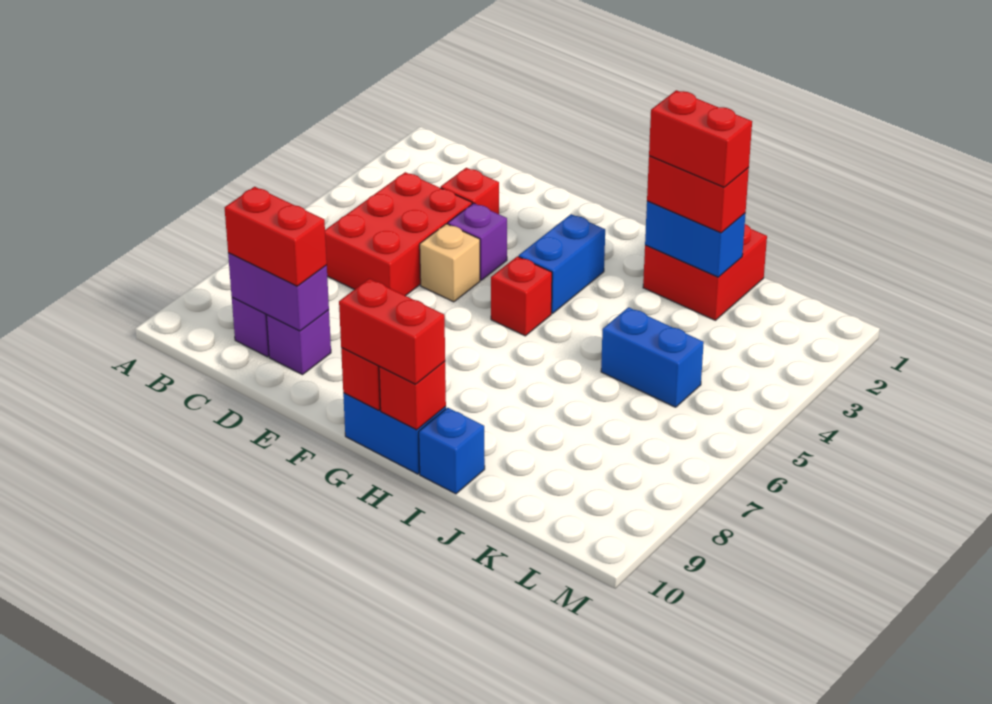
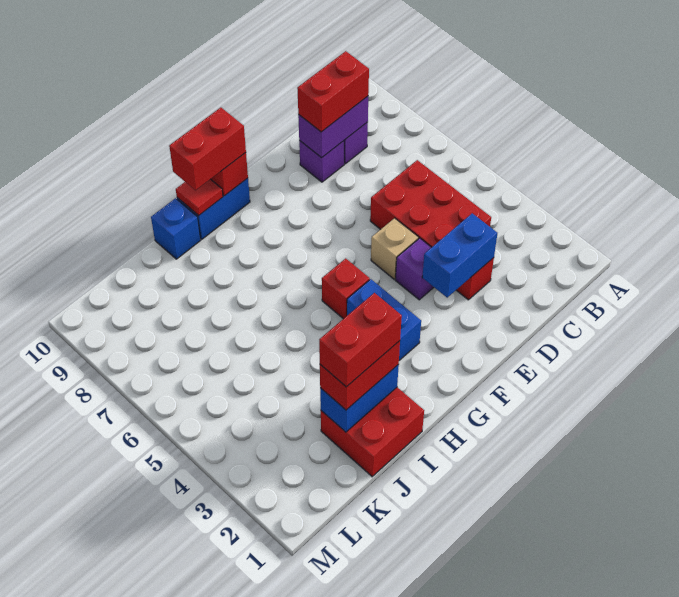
red 1x1 brick [379,361,446,430] -> red 1x1 tile [176,179,223,216]
blue 1x2 brick [601,307,704,407] -> blue 1x2 brick moved to [422,213,497,298]

